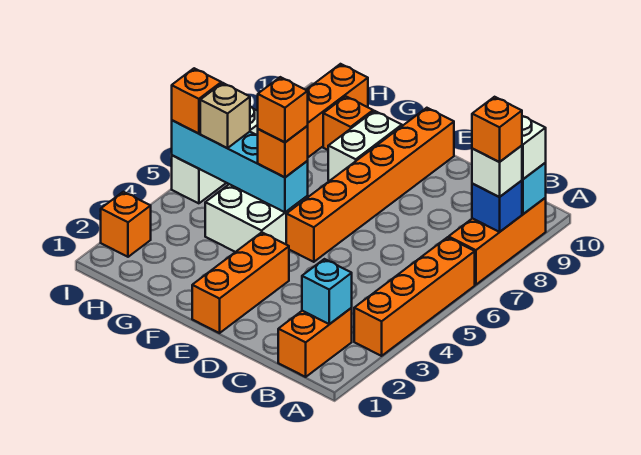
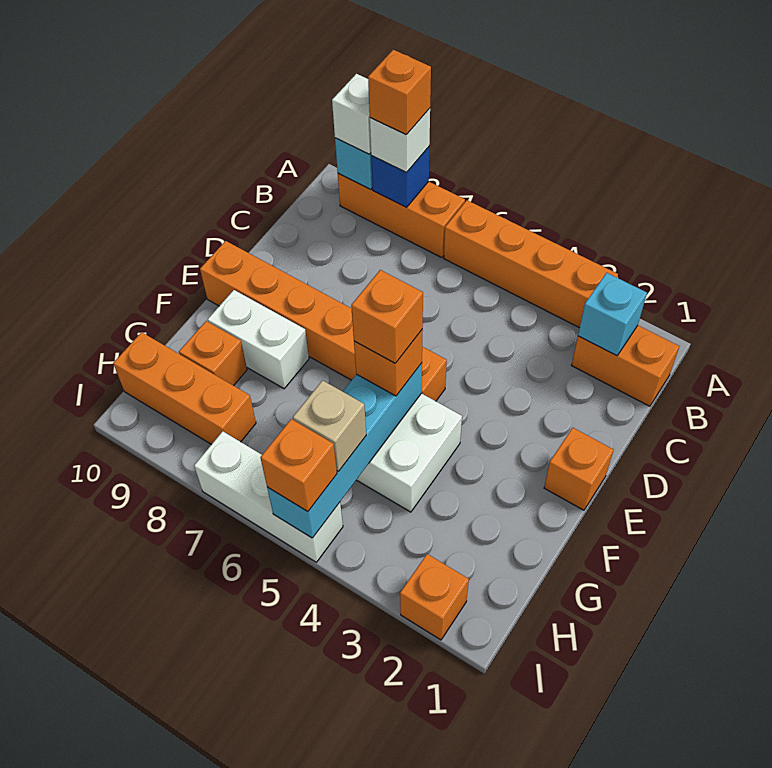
orange 1x3 brick [192,232,289,333] -> orange 1x1 brick [544,428,613,510]

